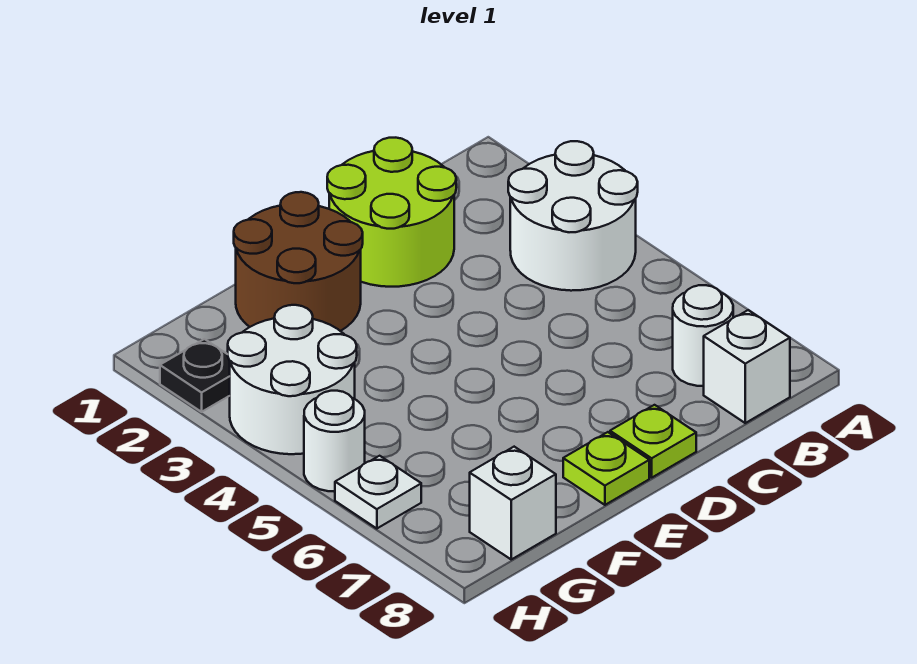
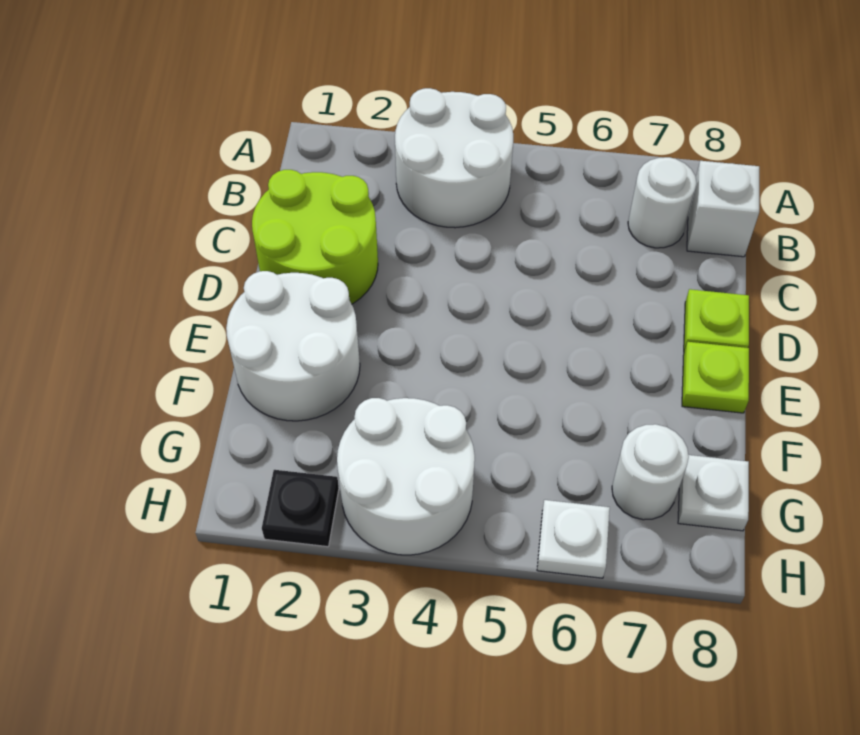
brown 2x2 round brick [234,192,363,331] -> white 2x2 round brick [226,271,360,421]
white 1x1 brick [470,447,556,559] -> white 1x1 plate [678,455,749,531]
white 1x1 round brick [304,391,365,492] -> white 1x1 round brick moved to [612,424,689,520]

